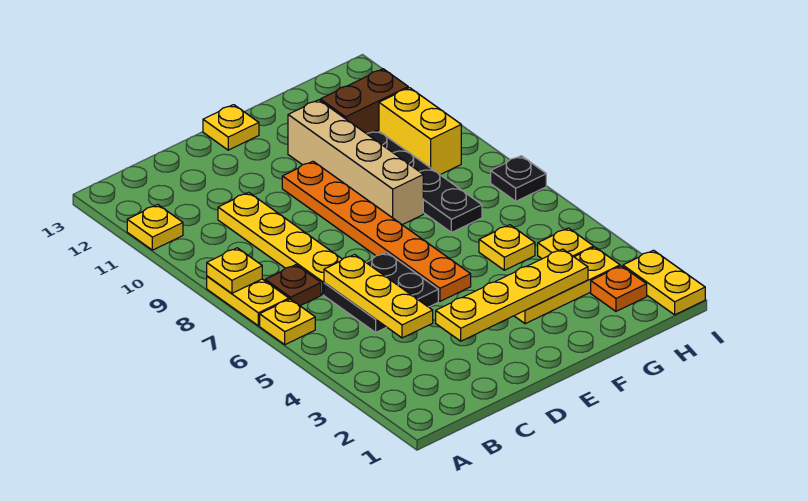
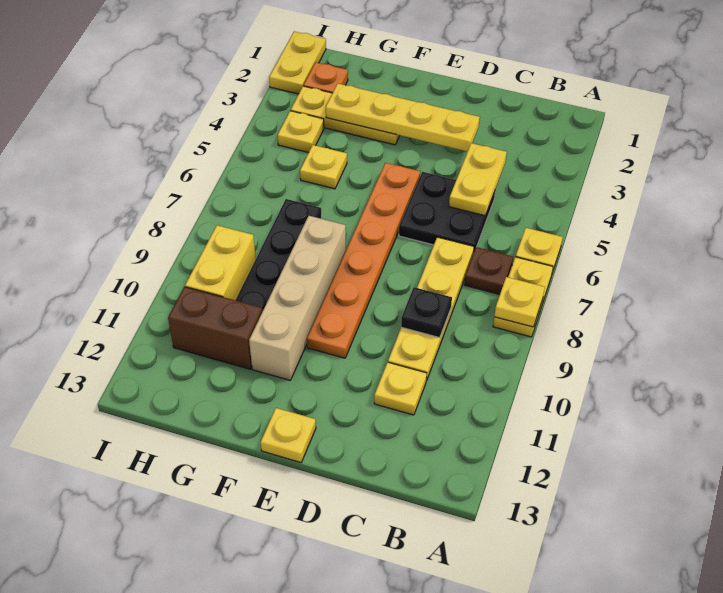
yellow 1x1 plate [127,205,183,250] -> yellow 1x1 plate moved to [374,362,427,415]
yellow 1x3 plate [324,255,433,338] -> yellow 1x2 plate [449,143,507,216]
black 1x1 plate [491,156,546,201] -> black 1x1 plate moved to [401,287,452,338]

